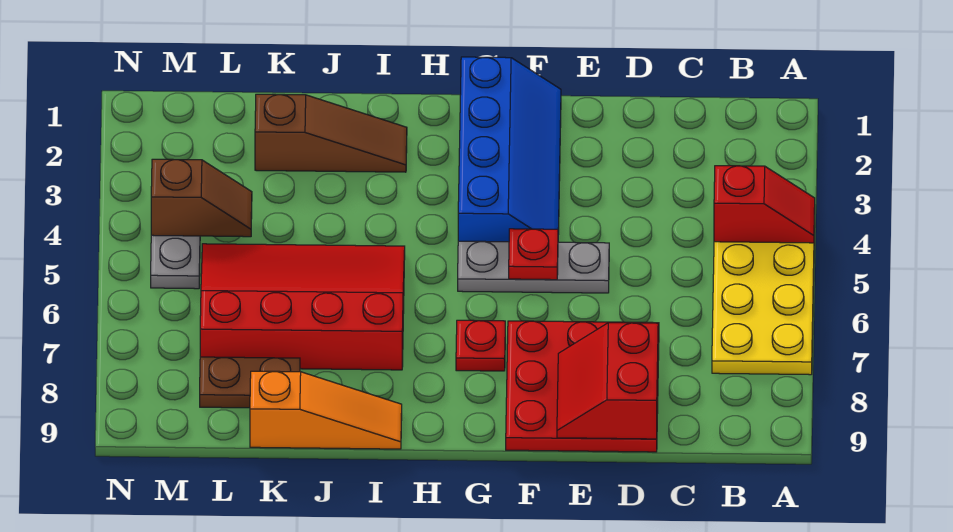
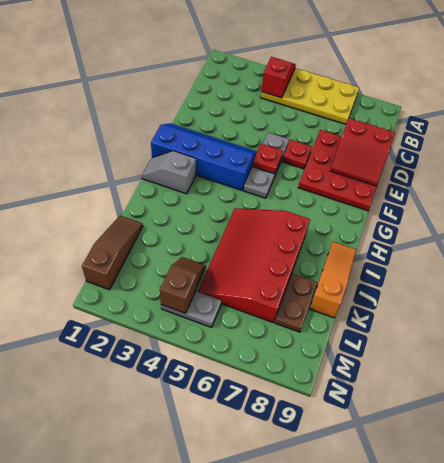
red 1x1 plate [456,320,505,371] -> red 1x1 plate moved to [282,140,312,169]
none -> grey 1x2 slope [142,151,196,194]
brown 1x3 slope [255,94,407,172] -> brown 1x3 slope moved to [82,216,143,290]

